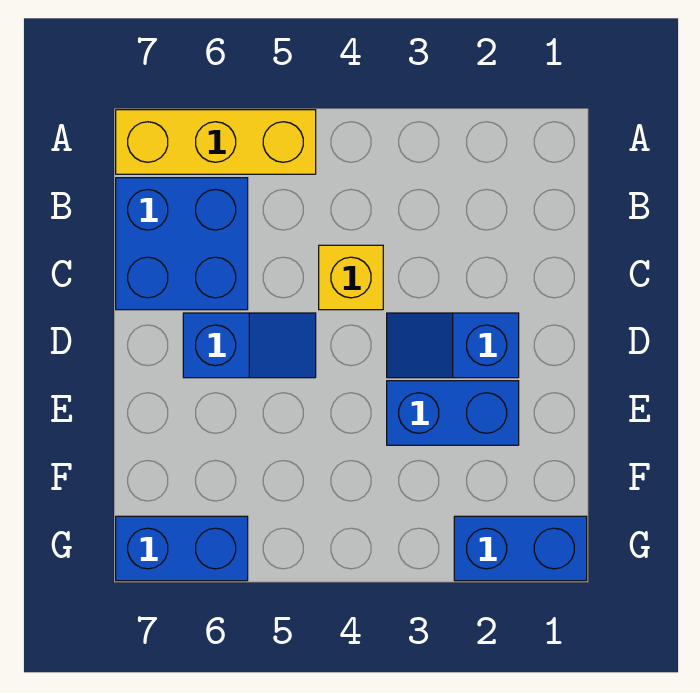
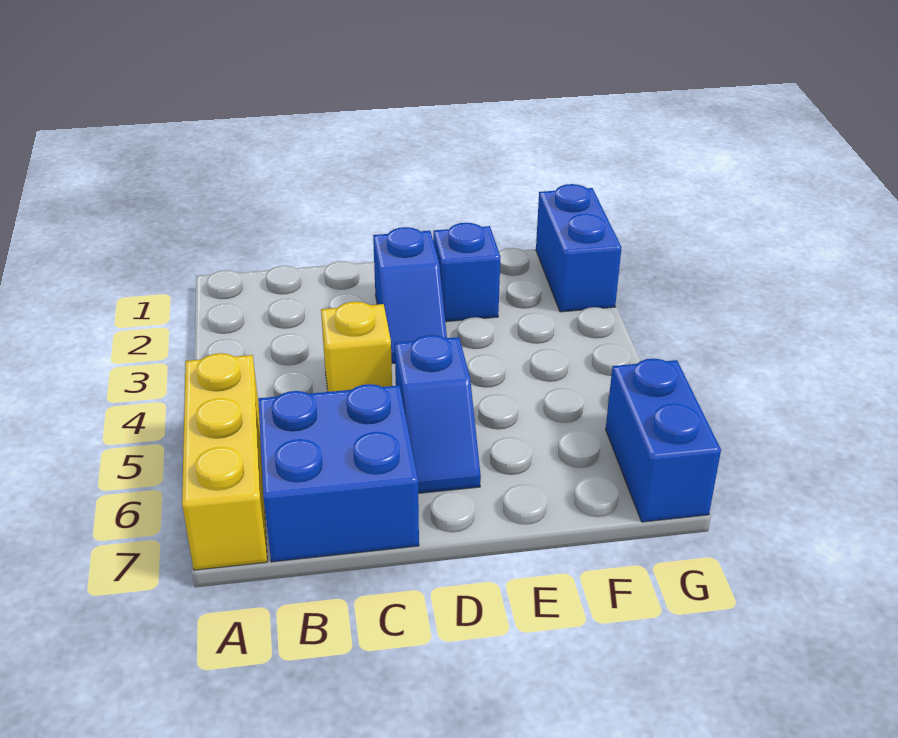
blue 1x2 slope [183,313,316,378] -> blue 1x2 slope turned to [395,335,481,493]
blue 1x2 brick [387,381,519,445] -> blue 1x1 brick [433,223,501,322]

